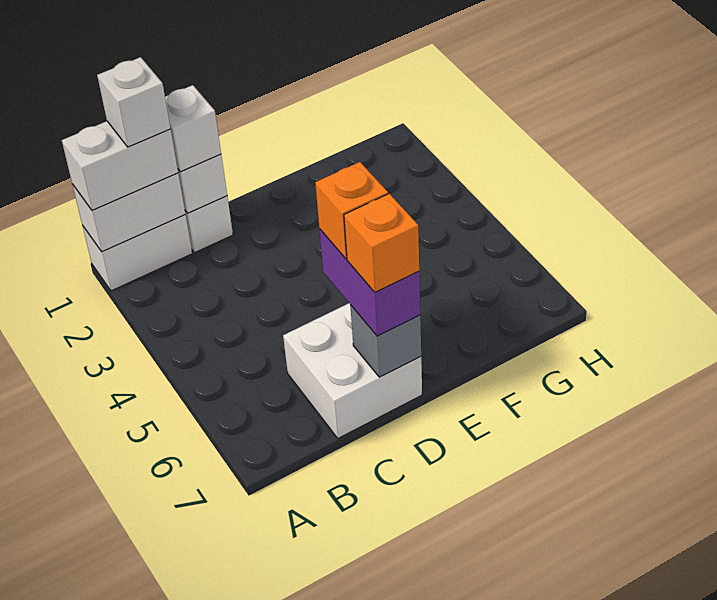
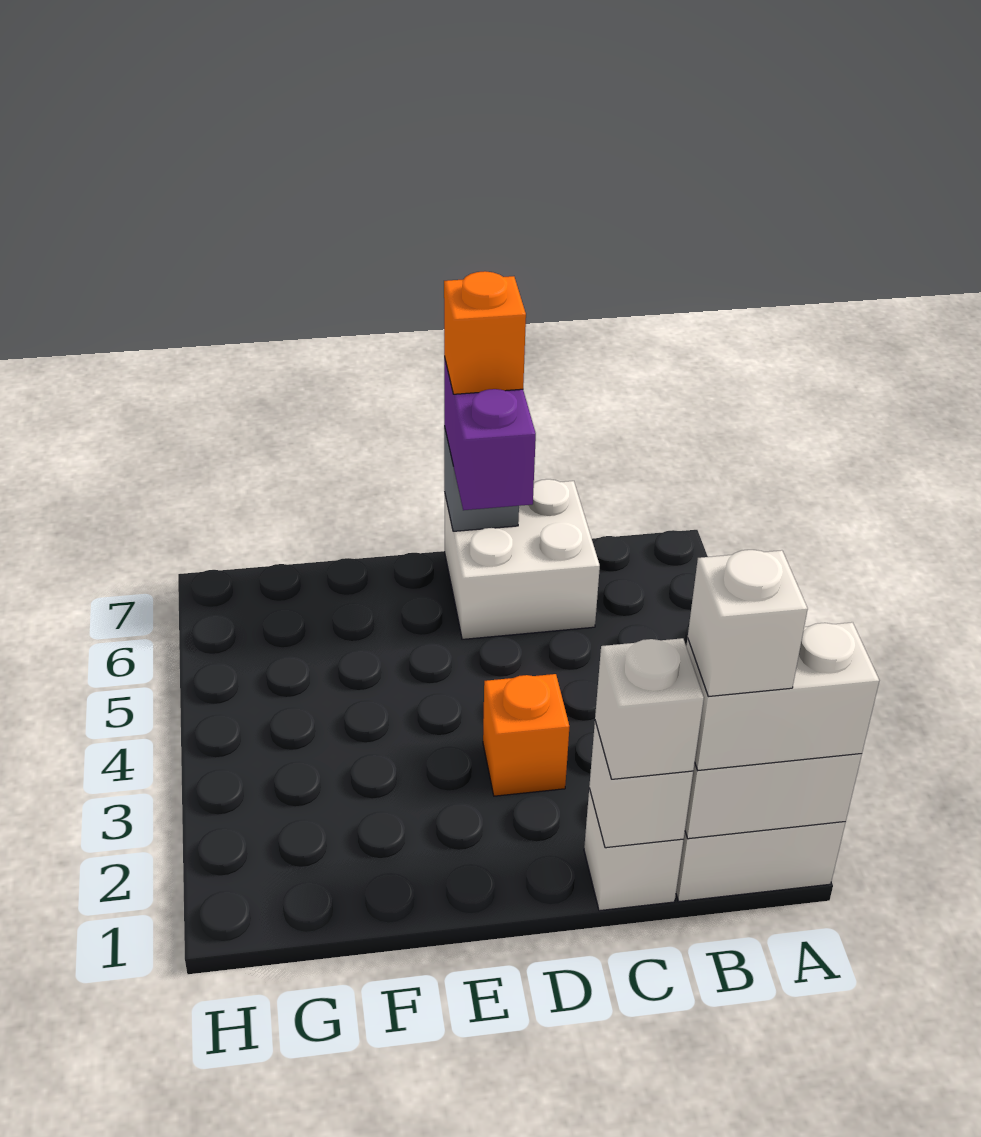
orange 1x1 brick [315,162,388,259] -> orange 1x1 brick moved to [483,674,570,796]

